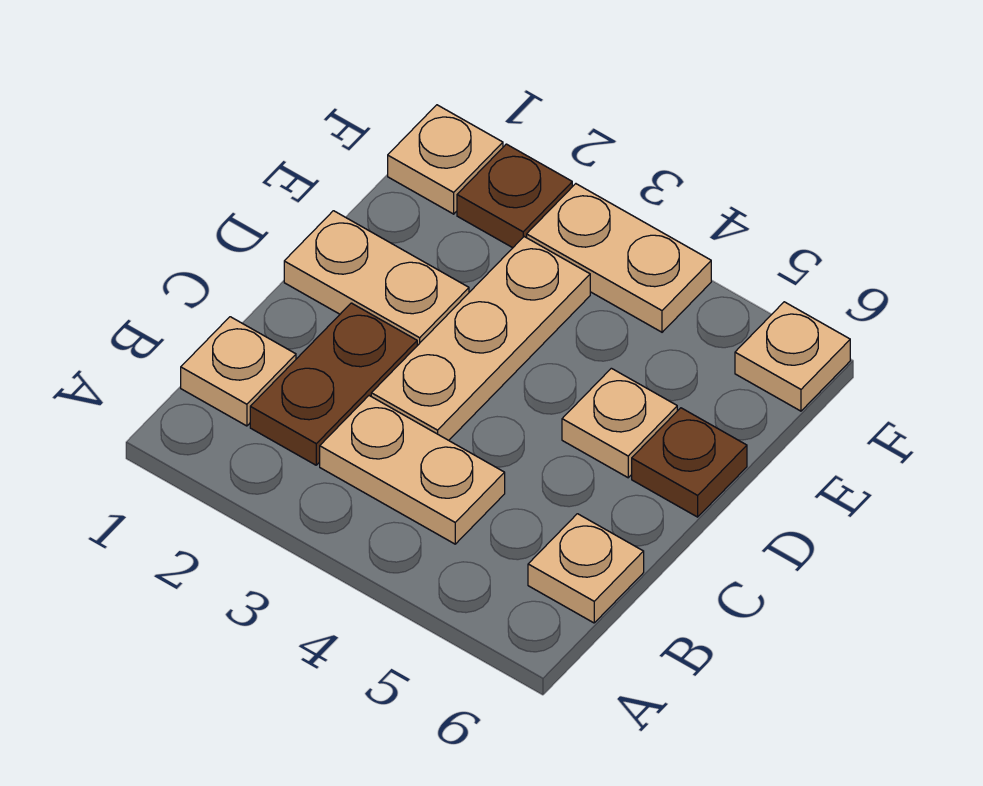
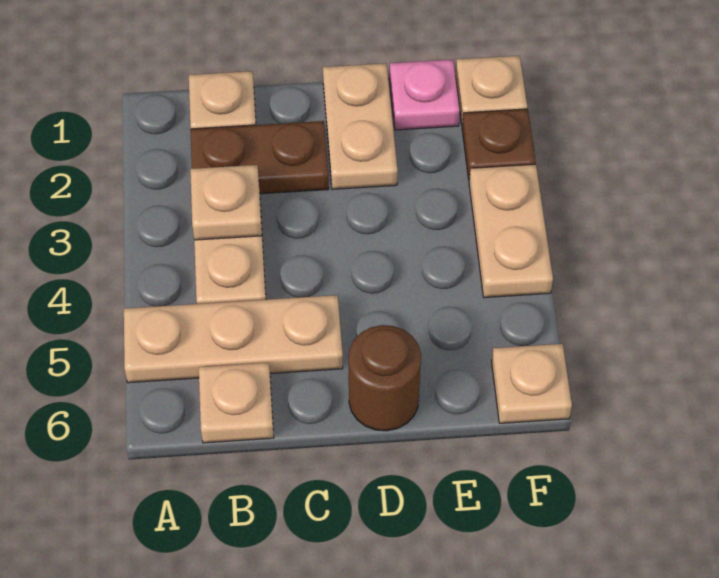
tan 1x3 plate [371,237,590,440] -> tan 1x3 plate moved to [124,295,343,383]
tan 1x1 plate [562,368,677,478] -> tan 1x1 plate moved to [190,165,262,240]
brown 1x1 plate [632,408,747,517] -> brown 1x1 round brick [349,325,421,431]
none -> pink 1x1 plate [389,60,460,130]

